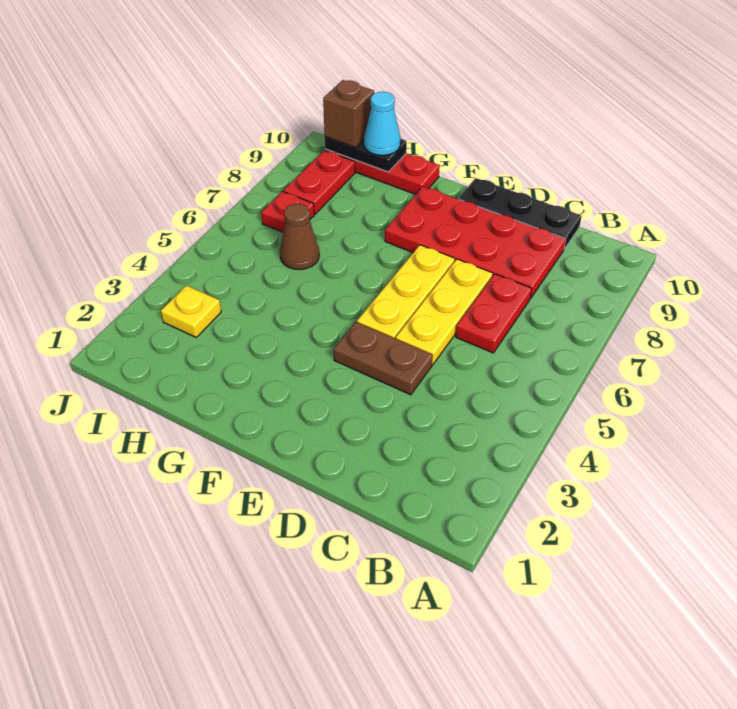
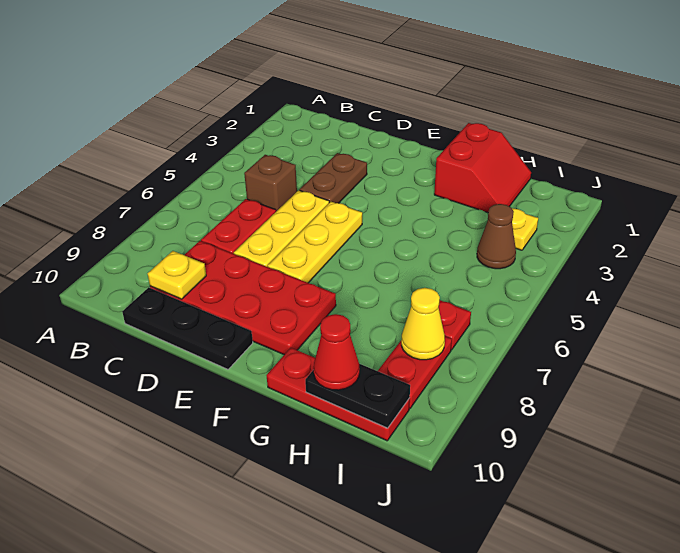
none -> yellow 1x1 plate [148,251,206,299]
brown 1x2 plate [334,322,433,395] -> brown 1x2 plate turned to [299,153,367,203]
none -> red 2x2 slope [434,123,531,213]
brown 1x1 cone [280,204,319,269] -> brown 1x1 cone moved to [477,204,516,269]
cyan 1x1 cone [364,92,400,155] -> red 1x1 cone [314,314,359,390]
none -> yellow 1x1 cone [401,288,445,360]
brown 1x1 brick [323,80,374,148] -> brown 1x1 brick moved to [244,155,297,211]

